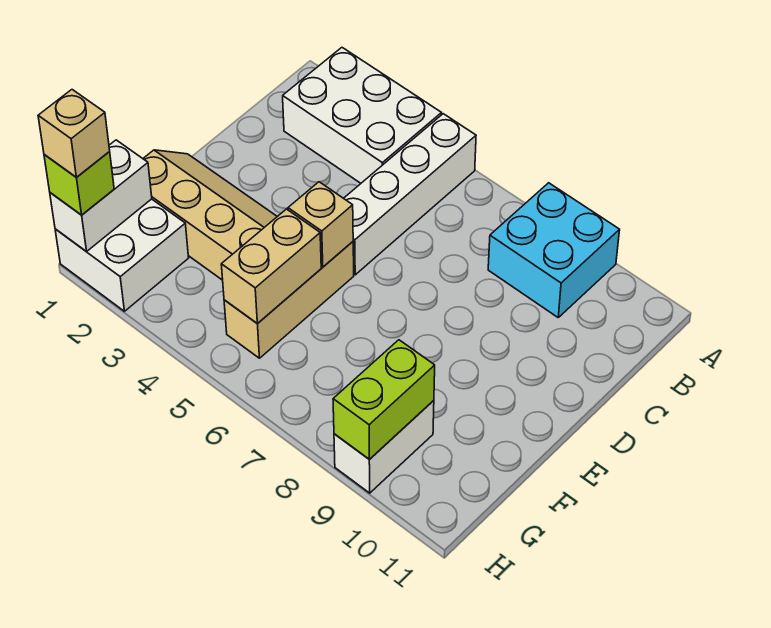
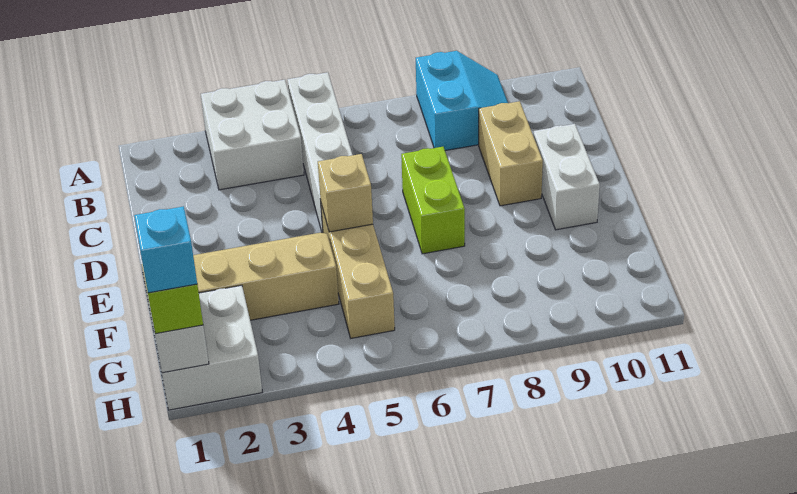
white 2x3 brick [283,48,442,183] -> white 2x2 brick [201,80,304,190]
cyan 2x2 brick [488,183,620,317] -> cyan 2x2 slope [416,51,508,151]
tan 1x2 brick [221,209,321,324] -> tan 1x2 brick moved to [479,101,543,206]
white 1x2 brick [334,401,434,493] -> white 1x2 brick moved to [533,124,600,230]
lime 1x2 brick [333,340,435,459] -> lime 1x2 brick moved to [401,147,465,254]
tan 1x1 brick [38,90,110,177] -> cyan 1x1 brick [134,206,197,293]

